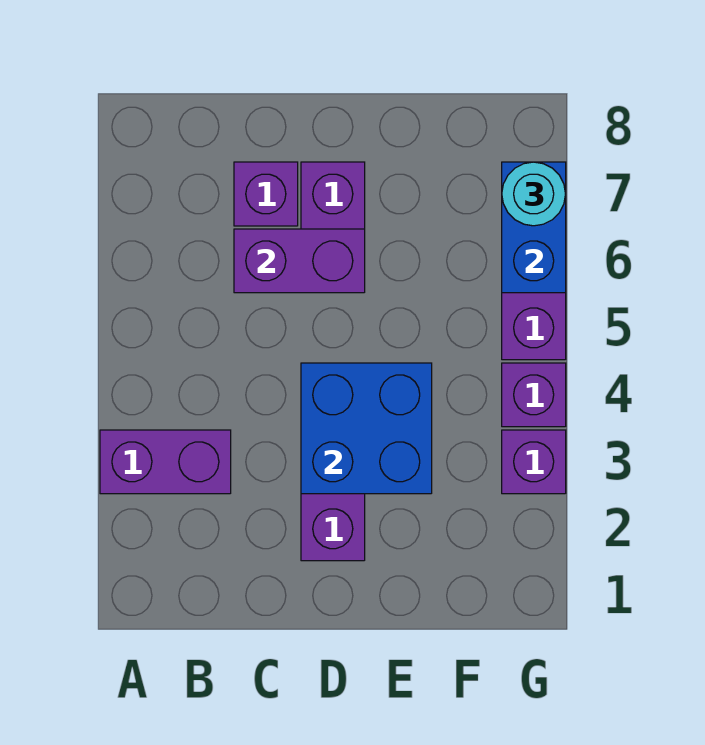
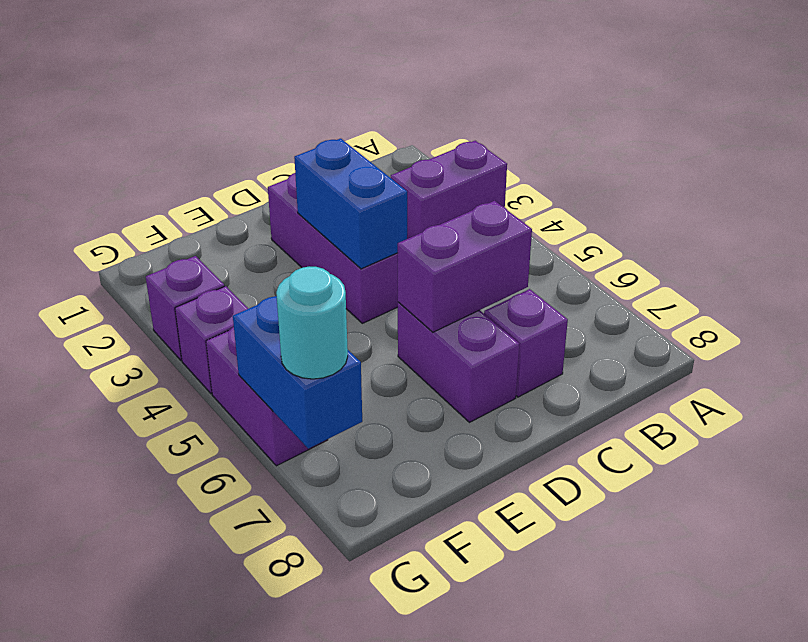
blue 2x2 brick [301,363,432,494] -> blue 1x2 brick [294,138,407,269]

